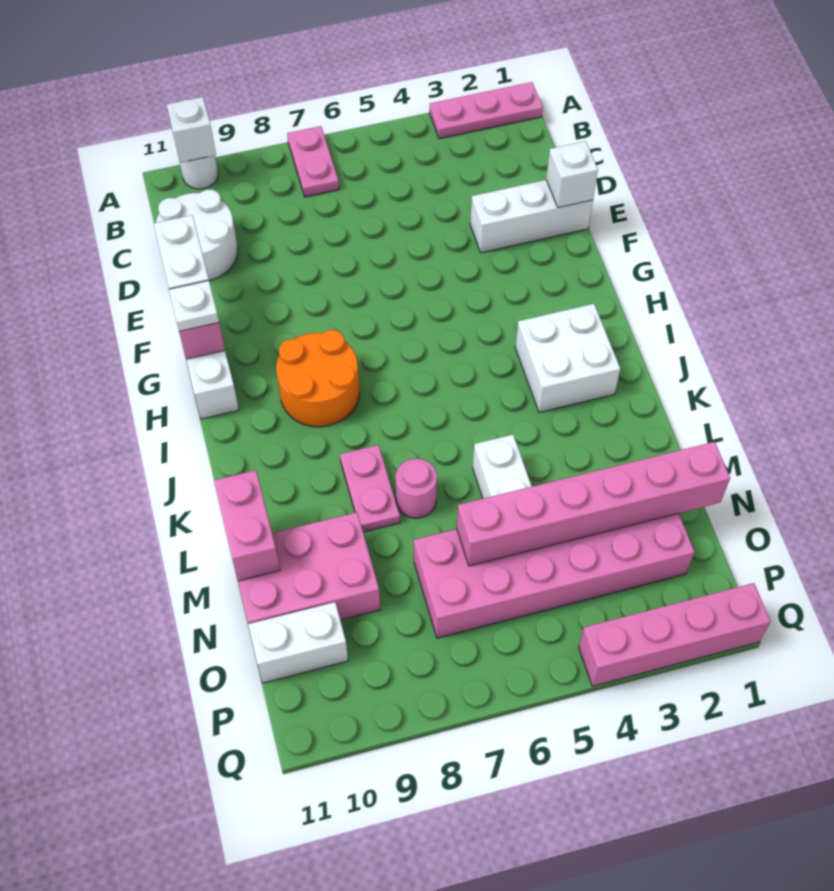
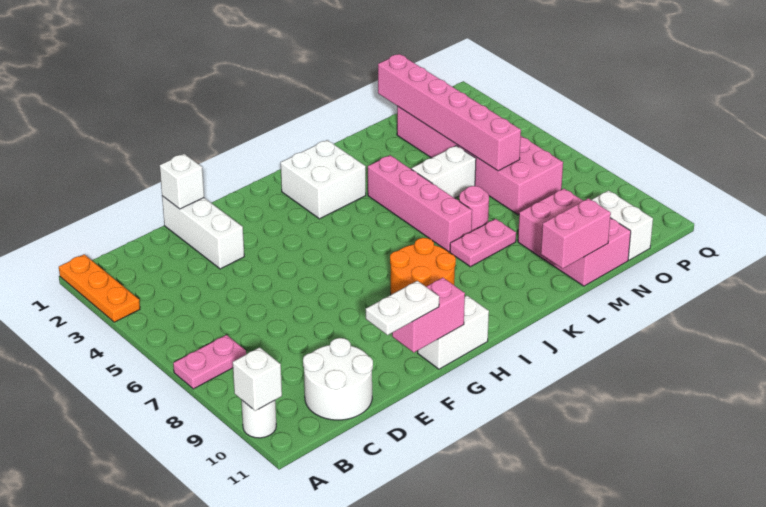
pink 1x3 plate [429,82,543,139] -> orange 1x3 plate [59,254,140,322]
white 1x1 plate [169,281,219,331] -> none
pink 1x4 brick [579,583,771,686] -> pink 1x4 brick moved to [368,155,472,252]

